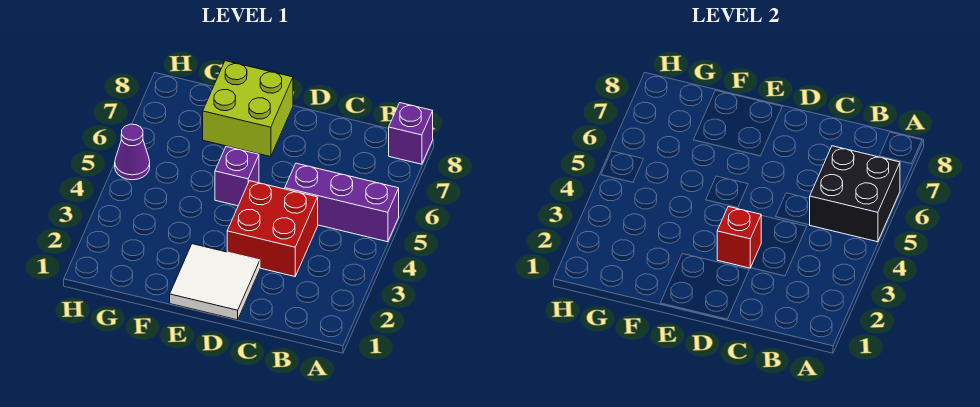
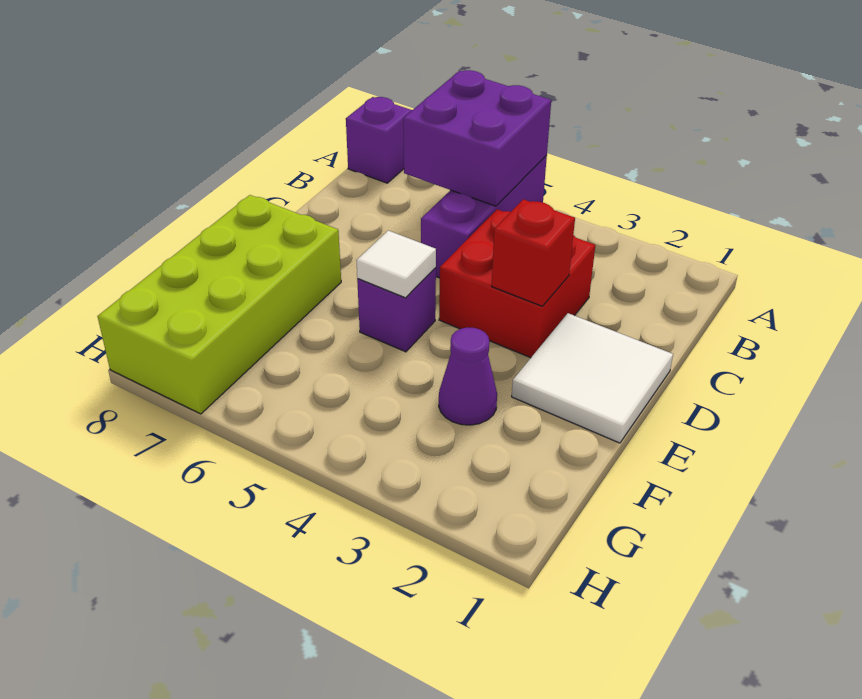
black 2x2 brick [810,146,900,242] -> purple 2x2 brick [403,70,551,206]
none -> white 1x1 tile [357,230,436,298]
lime 2x2 brick [203,61,293,157] -> lime 2x4 brick [97,195,341,414]
purple 1x1 cone [115,124,150,180] -> purple 1x1 cone moved to [439,327,497,425]

